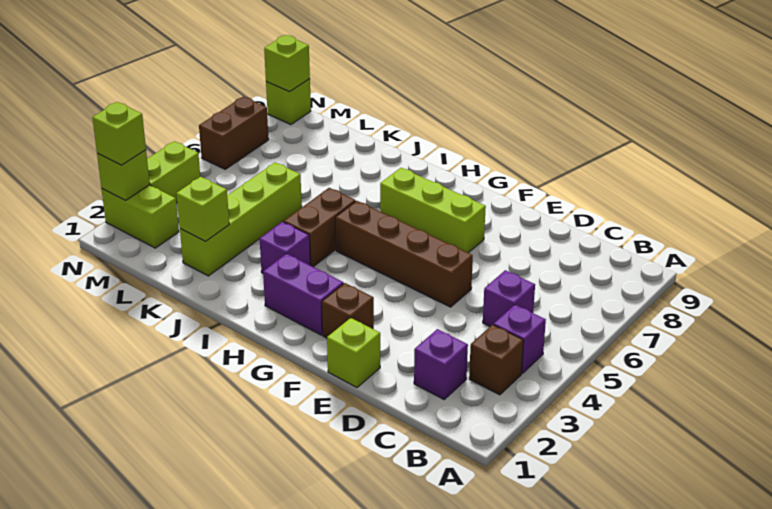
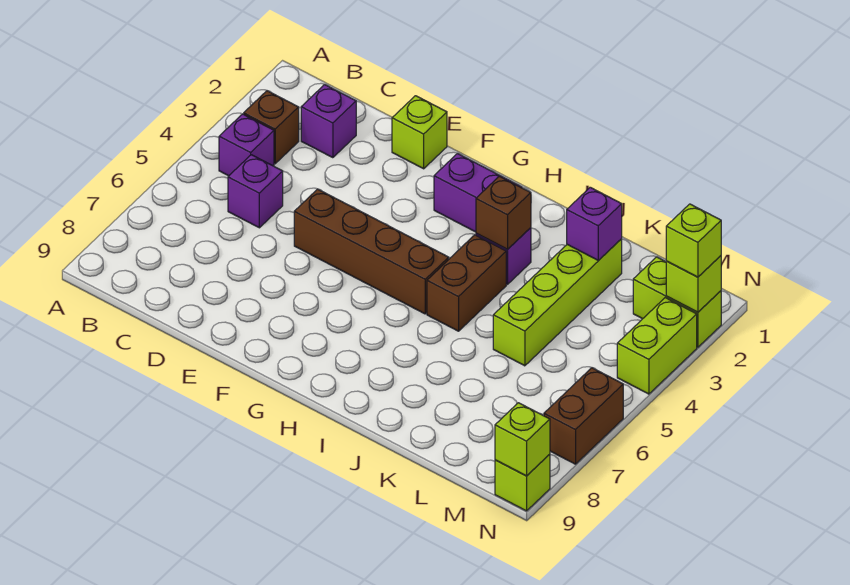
brown 1x1 brick [322,283,374,338] -> brown 1x1 brick moved to [476,176,531,250]
lime 1x3 brick [380,168,486,253] -> none
lime 1x1 brick [176,177,229,241] -> purple 1x1 brick [567,187,622,261]

